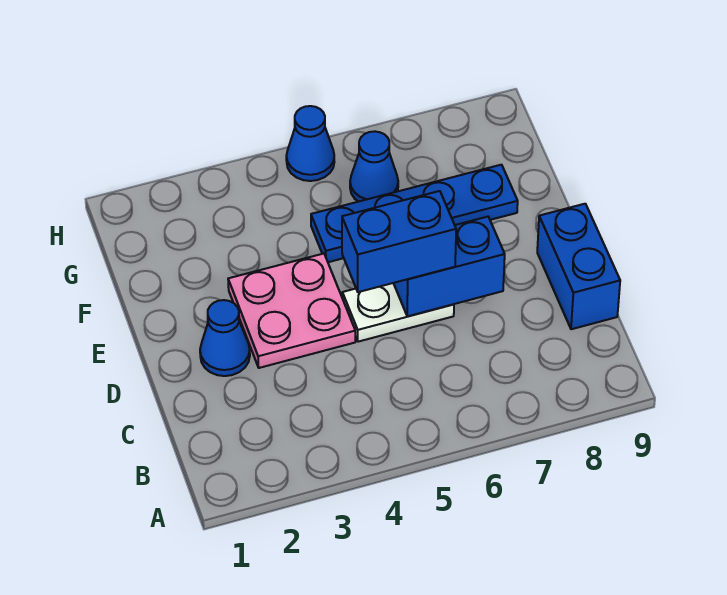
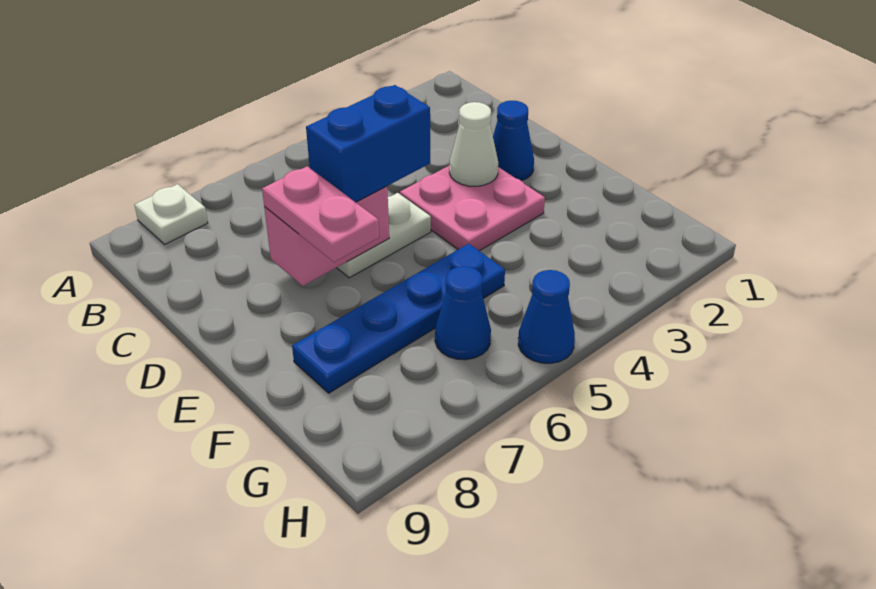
none -> white 1x1 plate [135,184,208,244]
blue 1x2 brick [537,204,620,329] -> none
none -> white 1x1 cone [449,102,498,186]
blue 1x2 brick [394,217,505,316] -> pink 1x2 brick [264,186,389,286]
none -> pink 1x2 plate [262,166,379,262]

